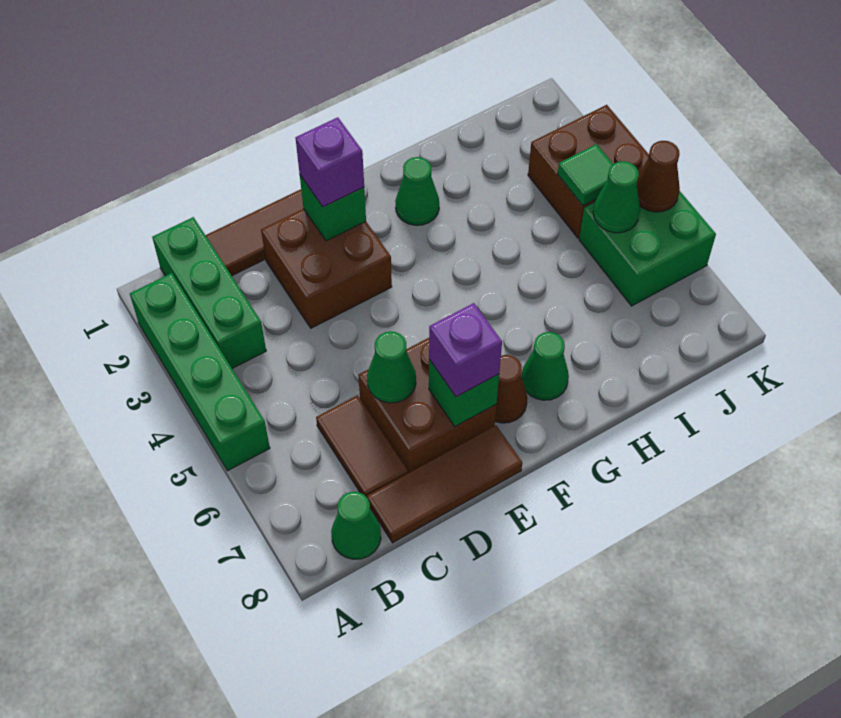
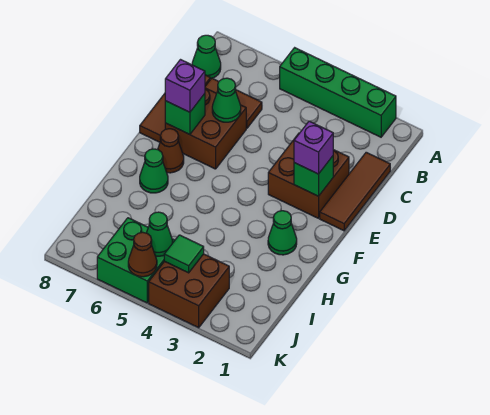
green 1x3 brick [152,217,266,369] -> none

